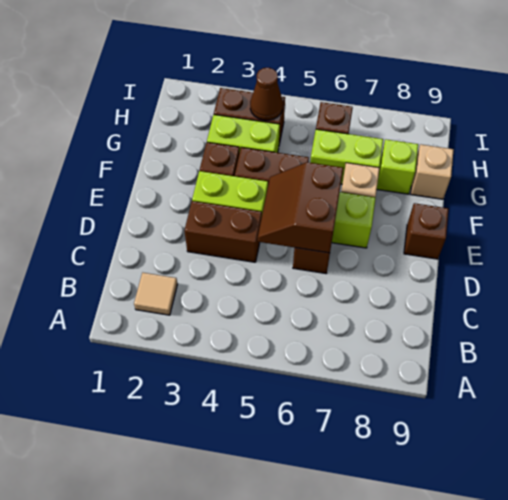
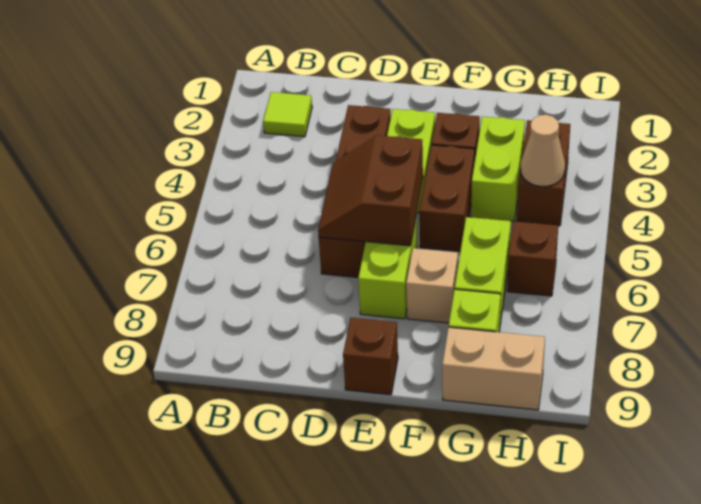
tan 1x1 tile [134,273,177,315] -> lime 1x1 tile [263,92,312,137]
brown 2x2 slope [258,162,343,253] -> brown 2x2 slope turned to [318,135,423,246]
tan 1x1 brick [411,144,454,199] -> tan 1x2 brick [442,327,545,410]
brown 1x1 cone [250,68,283,120] -> tan 1x1 cone [520,115,565,187]

